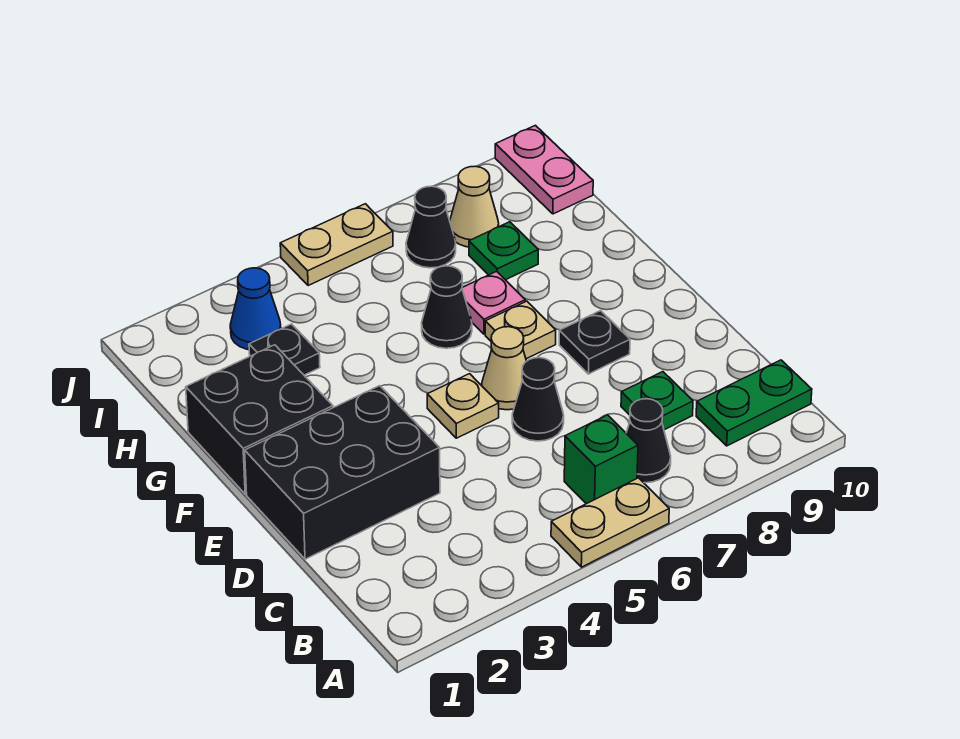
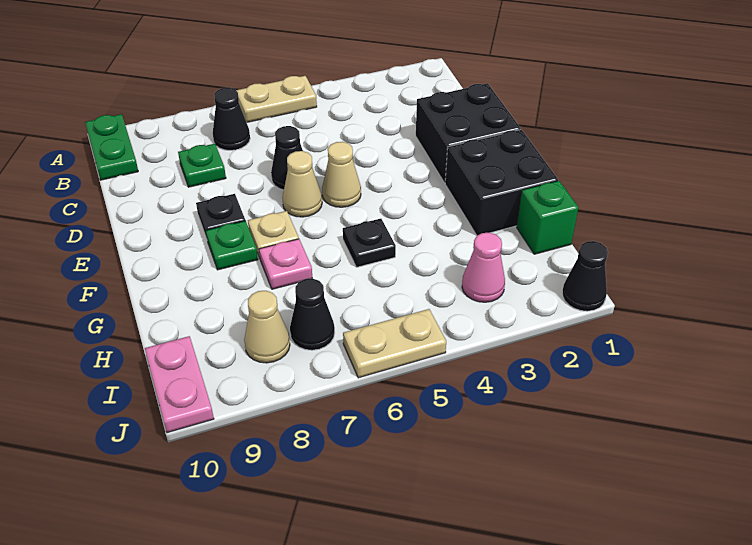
green 1x1 brick [564,415,638,504] -> green 1x1 brick moved to [517,181,578,254]
green 1x2 plate [696,360,812,446] -> green 1x2 plate turned to [85,114,138,180]
black 2x3 brick [245,386,440,559] -> black 2x2 brick [416,83,521,183]
tan 1x1 plate [427,374,499,438] -> tan 1x1 cone [322,142,361,207]
black 1x1 cone [422,266,472,348] -> black 1x1 cone moved to [563,241,608,311]
black 1x1 plate [249,324,320,375] -> black 1x1 plate moved to [343,219,396,267]
green 1x1 plate [469,222,538,280] -> green 1x1 plate moved to [206,221,258,270]
blue 1x1 cone [230,268,281,350] -> pink 1x1 cone [462,233,505,302]

